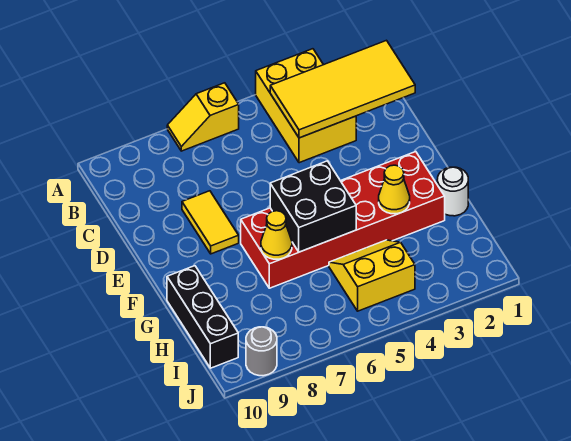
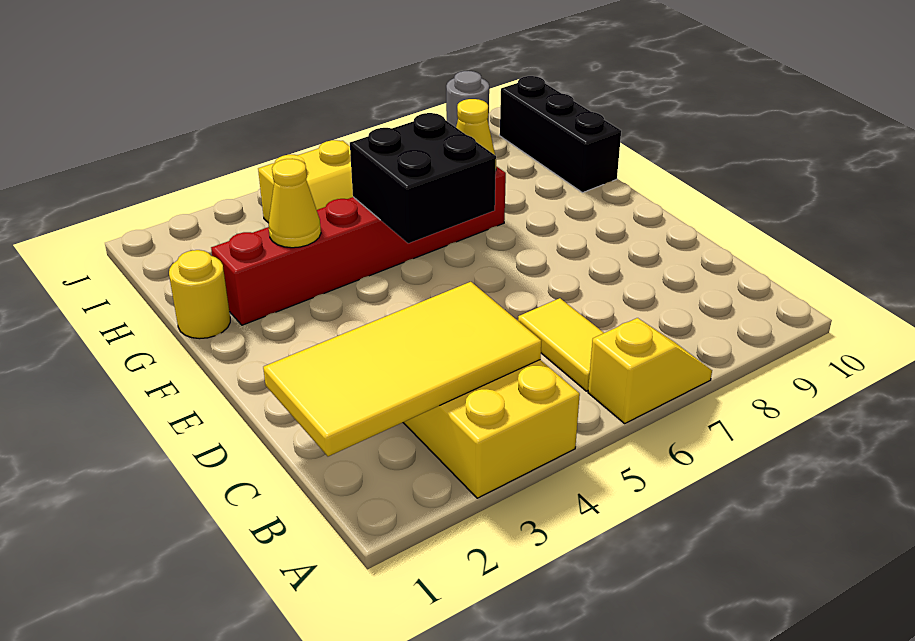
yellow 1x2 tile [182,191,239,254] -> yellow 1x2 tile moved to [518,298,604,391]
red 2x6 brick [241,152,445,288] -> red 1x6 brick [211,166,506,325]
white 1x1 round brick [437,167,468,216] -> yellow 1x1 round brick [169,250,230,339]

